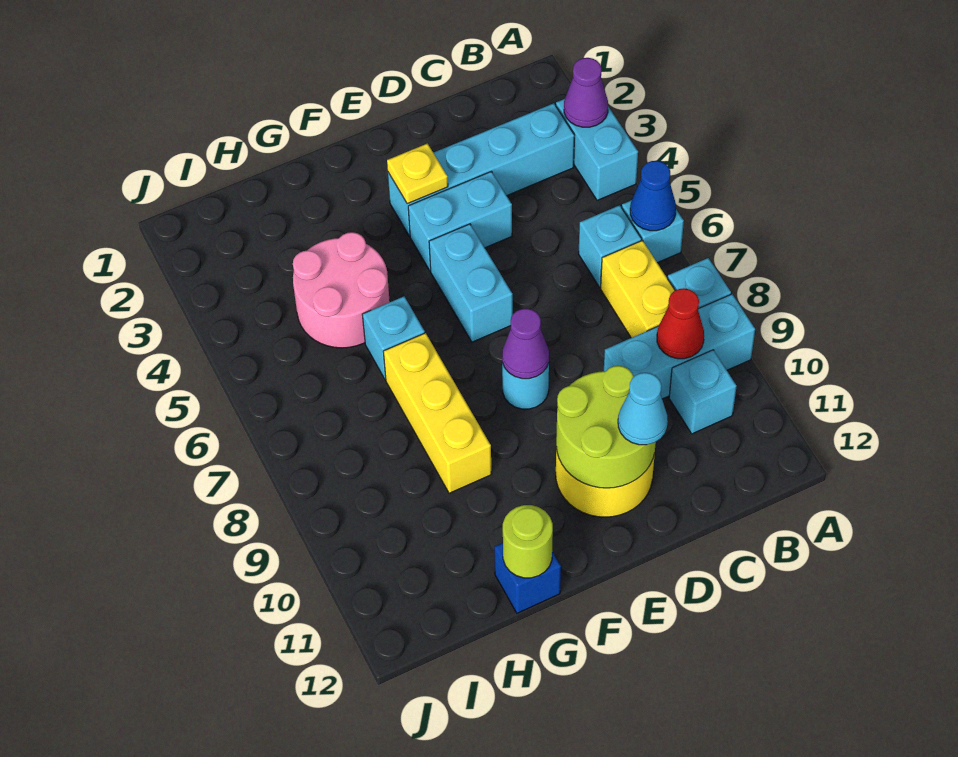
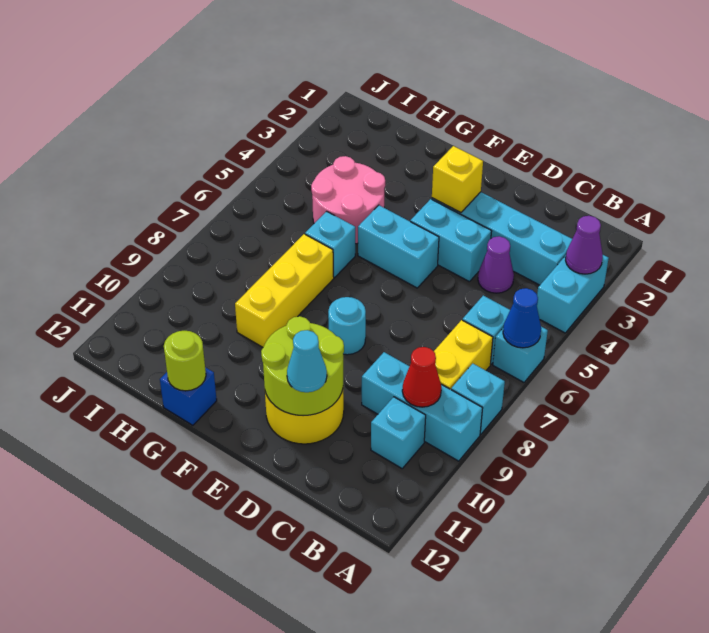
yellow 1x1 plate [387,144,448,204] -> yellow 1x1 brick [432,146,483,213]
cyan 1x2 brick [429,224,513,342] -> cyan 1x2 brick turned to [358,205,439,288]
purple 1x1 cone [502,308,549,379] -> purple 1x1 cone moved to [478,236,514,293]

